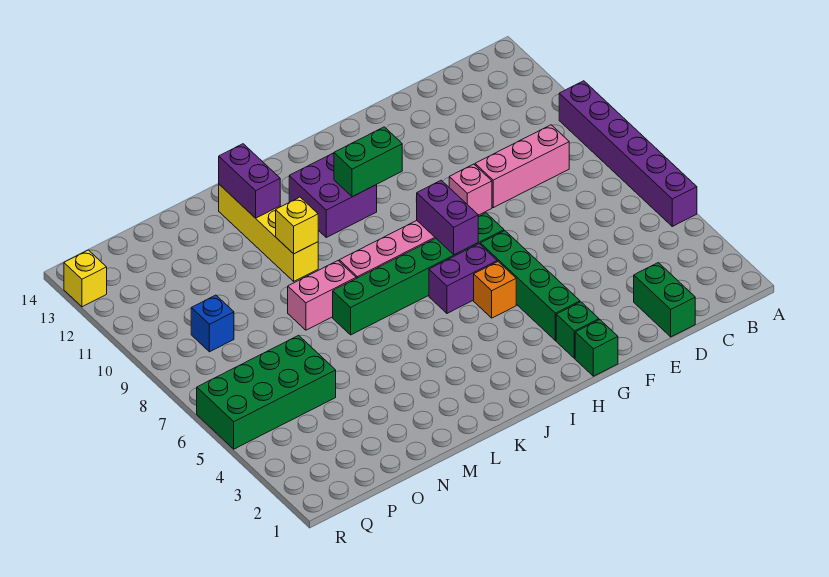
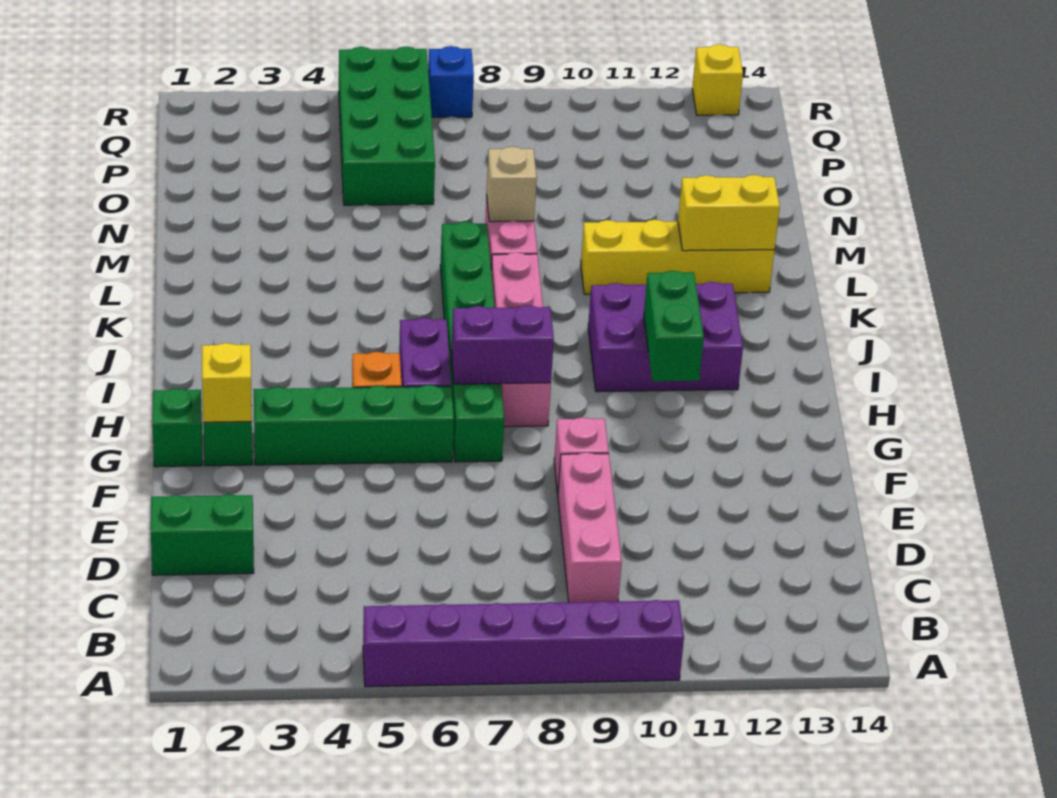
purple 2x2 brick [289,153,377,237] -> purple 2x3 brick [588,282,743,392]
yellow 1x1 brick [276,197,318,254] -> yellow 1x1 brick moved to [202,343,252,422]
purple 1x2 brick [219,144,280,218] -> yellow 1x2 brick [678,175,780,251]
none -> tan 1x1 brick [487,147,537,222]
blue 1x1 brick [191,295,234,352] -> blue 1x1 brick moved to [428,46,474,117]

